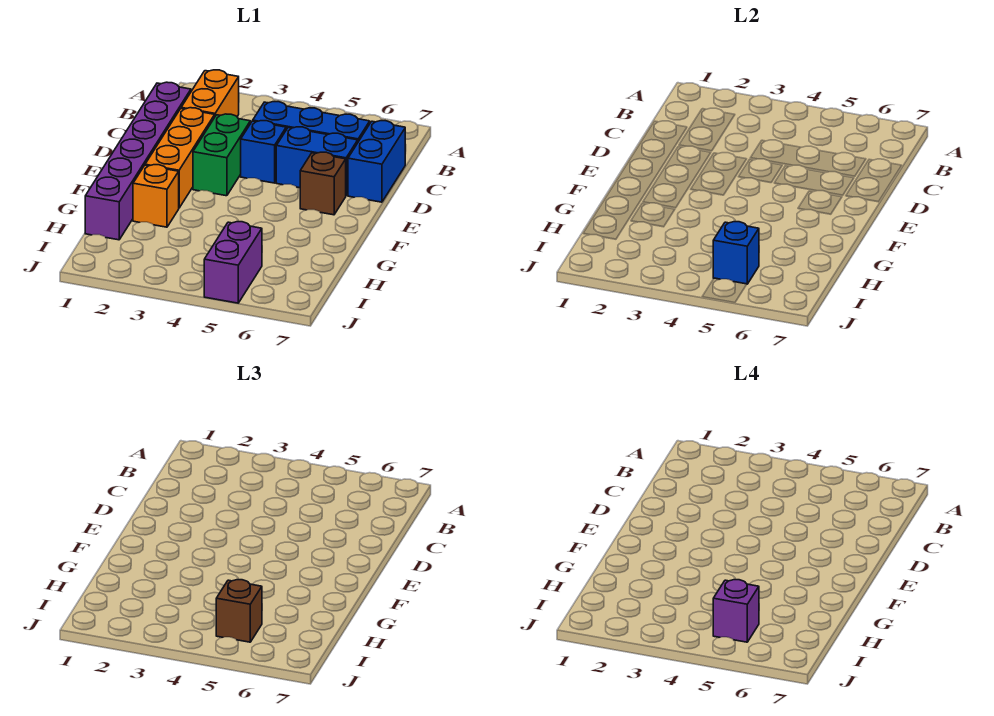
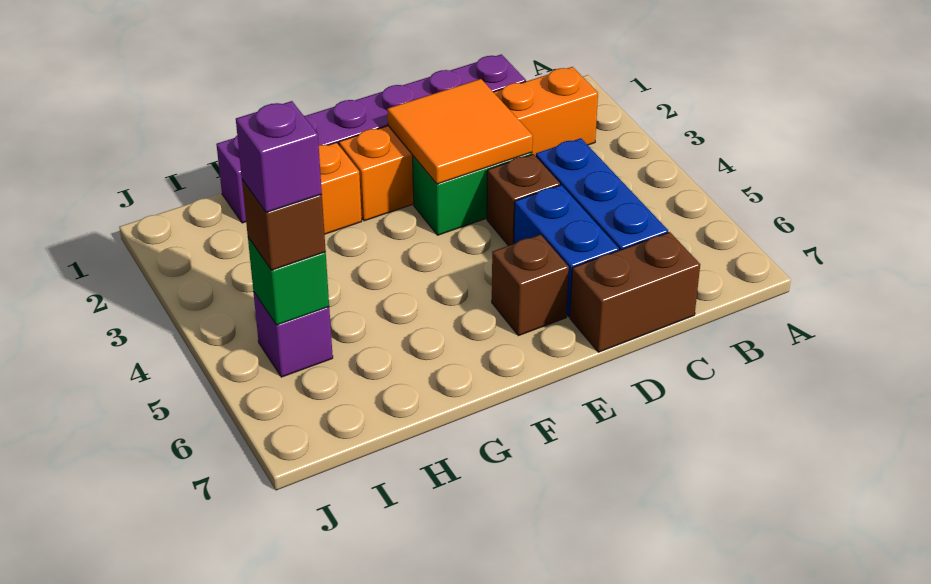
blue 1x2 brick [348,121,405,202] -> brown 1x2 brick [570,232,700,352]
none -> orange 2x2 tile [387,79,533,184]
blue 1x1 brick [241,121,286,183] -> brown 1x1 brick [487,154,560,246]
purple 1x2 brick [204,222,262,303] -> purple 1x1 brick [253,292,333,377]
blue 1x1 brick [713,222,759,284] -> green 1x1 brick [248,237,329,325]

